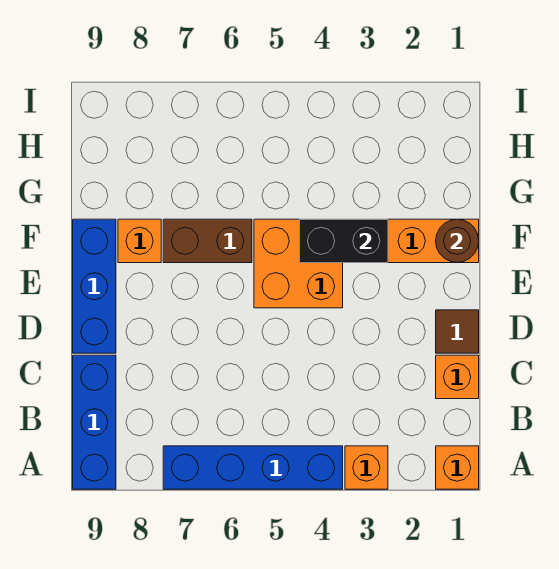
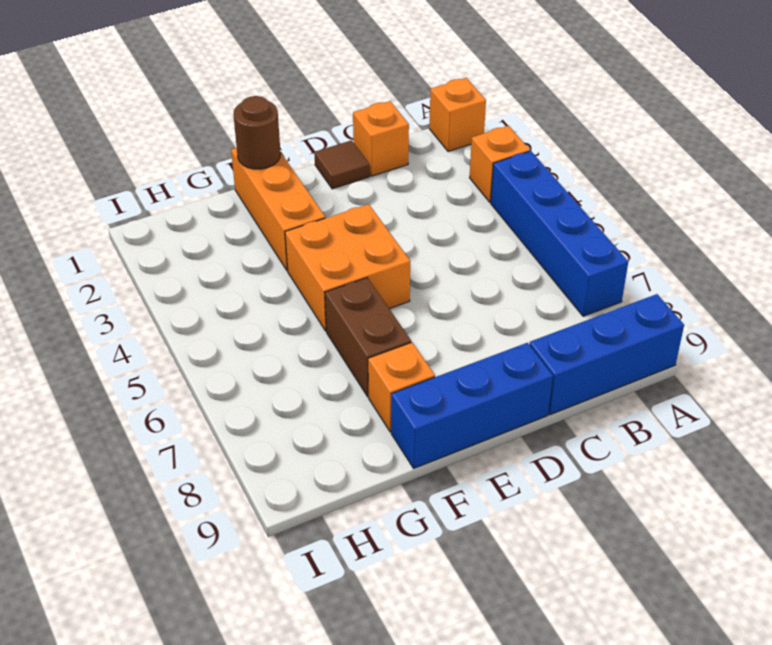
black 1x2 brick [300,219,388,263] -> none

